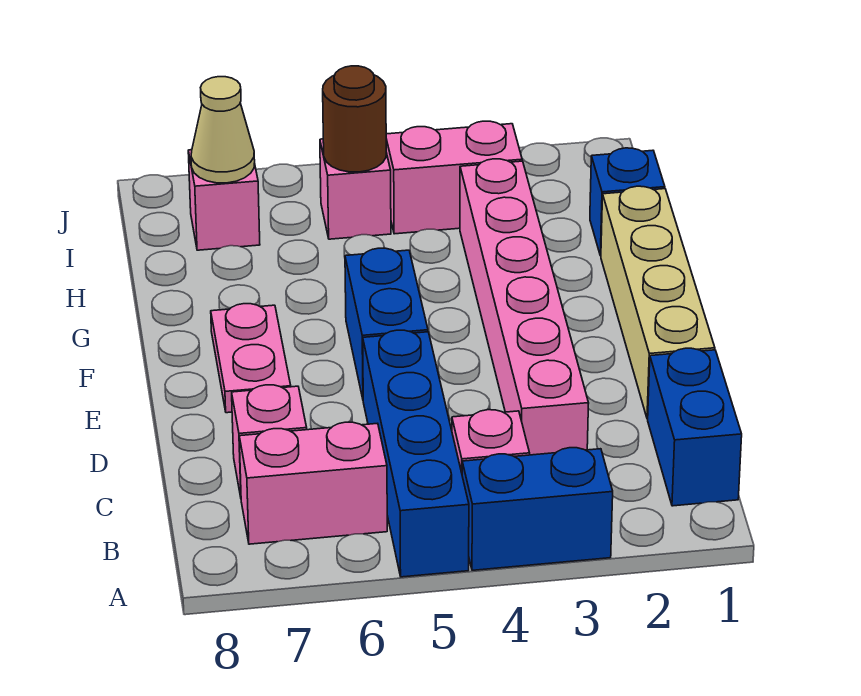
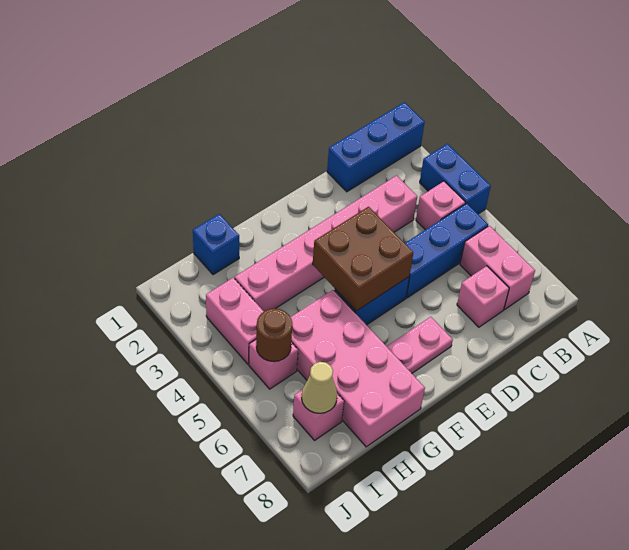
blue 1x4 brick [363,330,469,577] -> blue 1x3 brick [405,203,488,298]
blue 1x2 brick [648,348,742,506] -> blue 1x3 brick [327,102,425,192]
tan 1x4 brick [601,186,715,419] -> none
none -> brown 2x2 brick [313,207,413,311]
none -> pink 2x4 brick [291,290,425,447]

